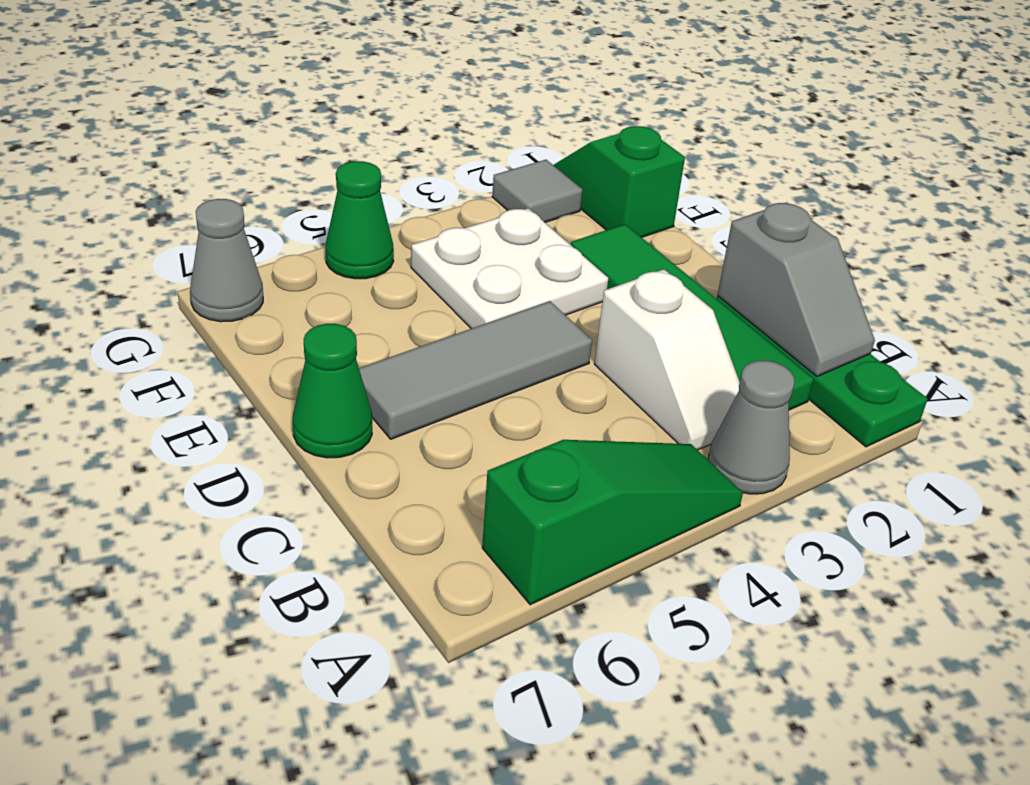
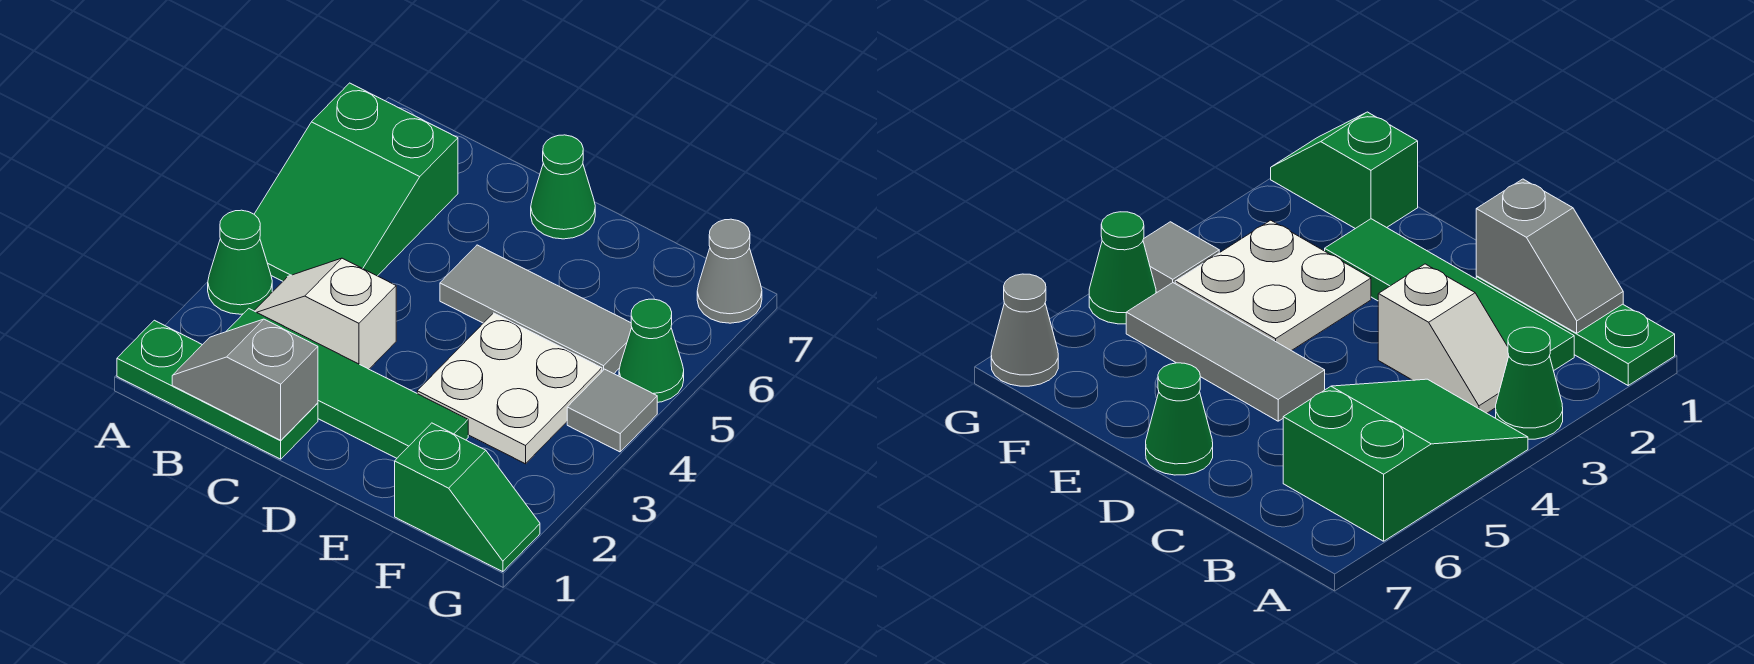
grey 1x1 cone [708,361,794,494] -> green 1x1 cone [208,210,272,314]
green 1x3 slope [482,440,743,605] -> green 2x3 slope [254,83,458,281]
grey 1x3 tile [359,301,592,439] -> grey 1x3 tile turned to [440,245,632,374]
grey 1x1 tile [492,160,582,222] -> grey 1x1 tile moved to [567,369,657,452]

